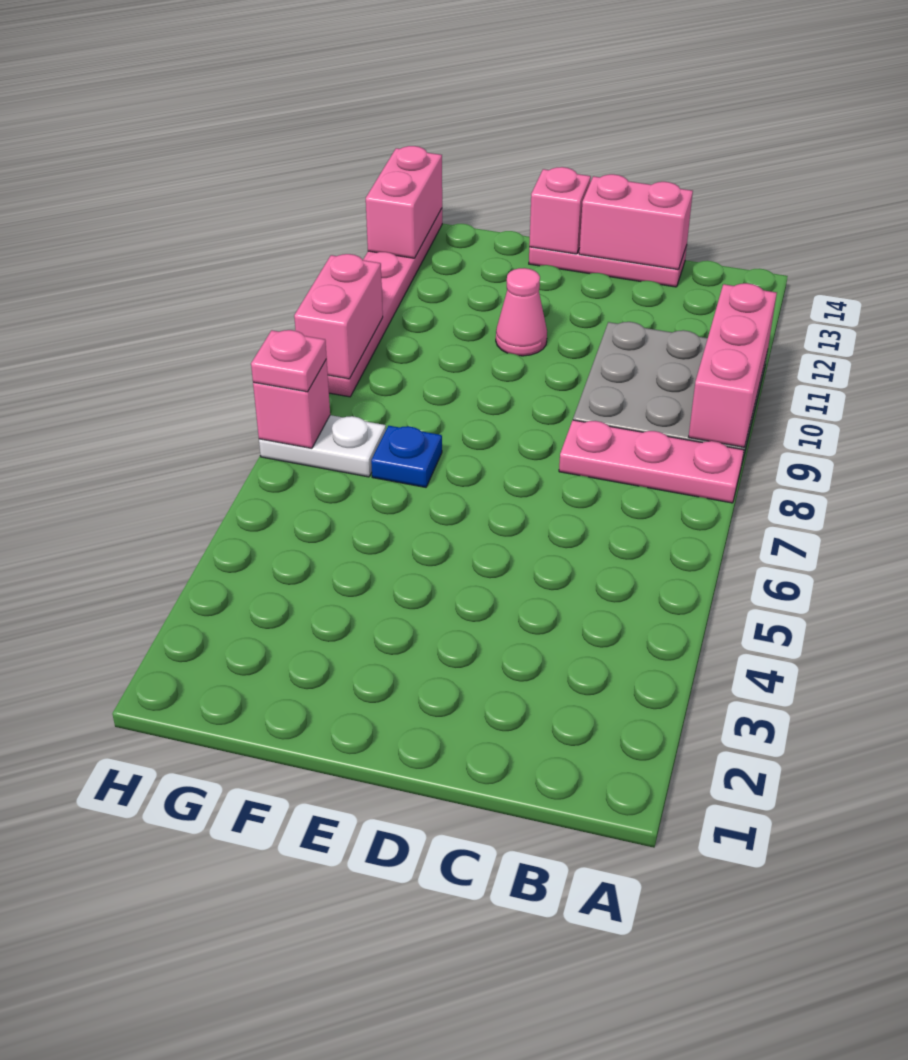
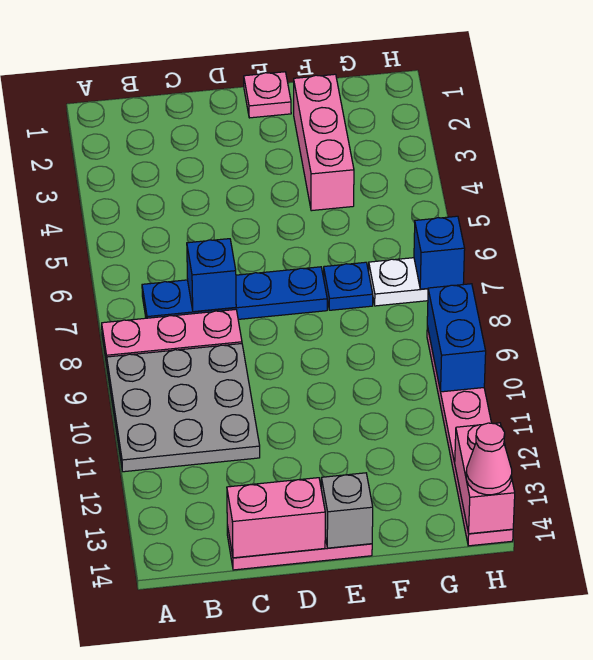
pink 1x3 brick [689,283,777,447] -> pink 1x3 brick moved to [294,74,354,211]
none -> blue 1x4 plate [142,267,327,319]
none -> blue 1x1 brick [187,239,236,312]
pink 1x1 cone [496,268,547,356] -> pink 1x1 cone moved to [466,423,512,495]
pink 1x1 brick [529,167,591,254] -> grey 1x1 brick [321,473,373,548]
pink 1x1 brick [253,359,330,448] -> blue 1x1 brick [414,216,465,289]
pink 1x1 plate [251,330,327,392] -> pink 1x1 plate moved to [244,72,291,118]
pink 1x2 brick [294,254,383,379] -> blue 1x2 brick [427,284,486,392]

